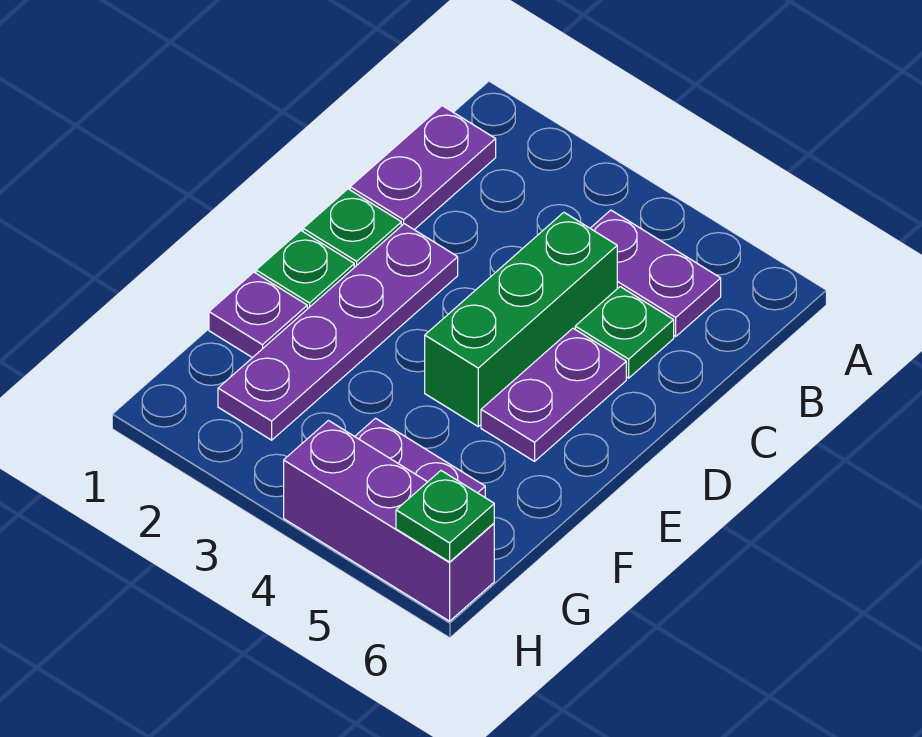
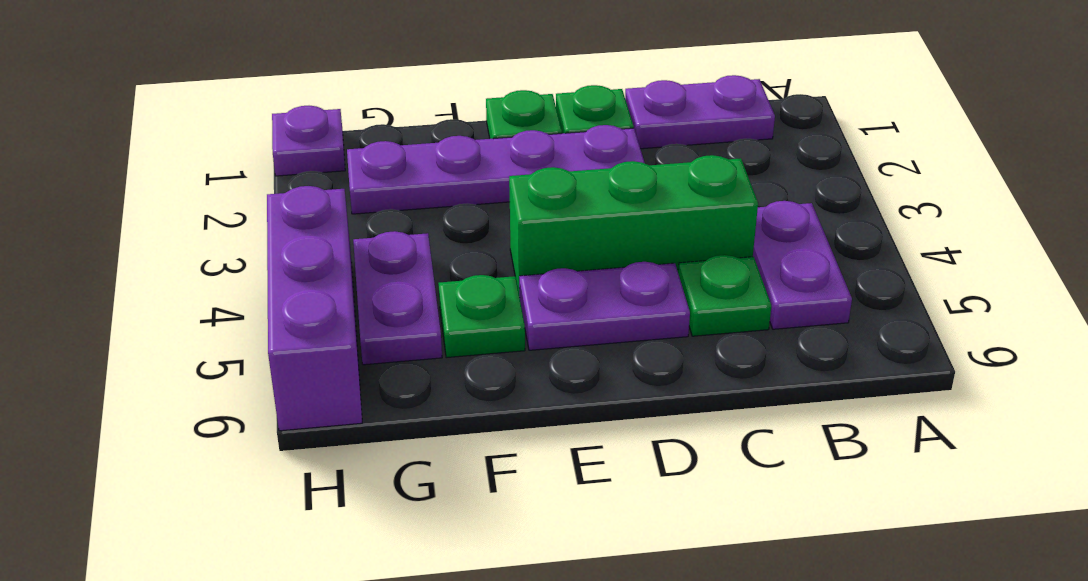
purple 1x1 plate [209,272,307,358] -> purple 1x1 plate moved to [272,106,345,176]
green 1x1 plate [396,471,494,562] -> green 1x1 plate moved to [438,275,525,358]

